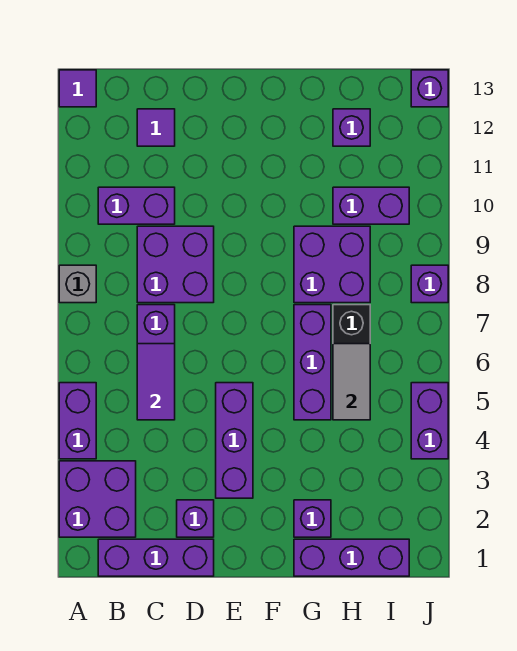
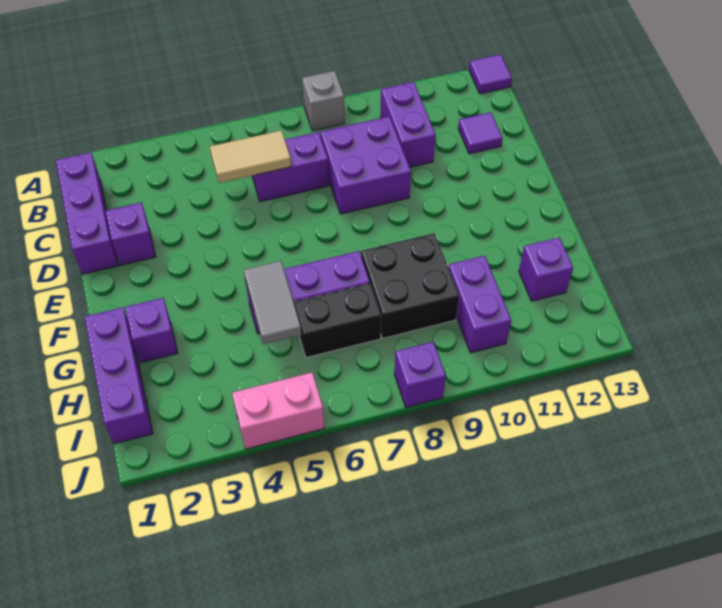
purple 2x2 brick [59,461,136,537] -> none
purple 1x2 brick [59,383,96,459] -> none
purple 1x2 tile [137,344,175,420] -> tan 1x2 tile [210,130,291,183]
purple 1x3 brick [216,383,253,498] -> none
purple 2x2 brick [294,226,370,303] -> black 2x2 brick [361,233,459,338]
grey 1x2 tile [333,344,370,420] -> grey 1x2 tile turned to [244,261,302,344]
purple 1x2 brick [411,383,448,459] -> pink 1x2 brick [232,372,324,449]
purple 1x1 brick [411,70,448,107] -> none

